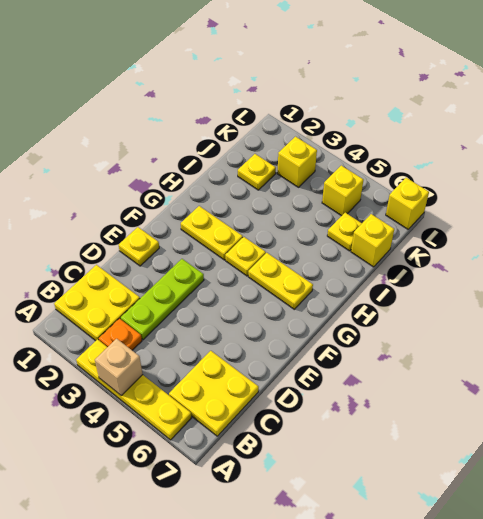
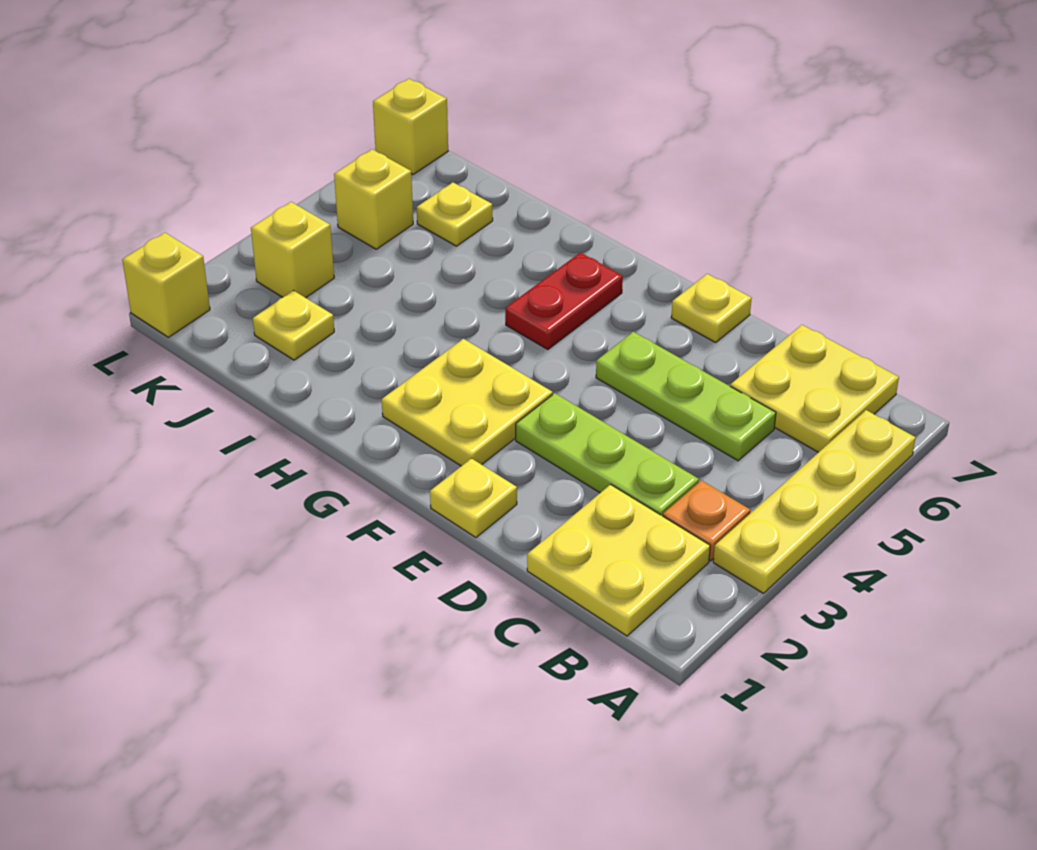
tan 1x1 brick [95,339,143,396] -> none
none -> lime 1x3 plate [596,332,776,461]
yellow 1x2 plate [181,206,243,260] -> yellow 2x2 plate [382,339,553,466]
yellow 1x1 plate [225,237,266,276] -> yellow 1x1 plate moved to [671,274,752,342]
yellow 1x2 plate [248,253,313,309] -> red 1x2 plate [505,253,623,350]
yellow 1x1 brick [351,214,394,267] -> yellow 1x1 brick moved to [122,233,210,337]

